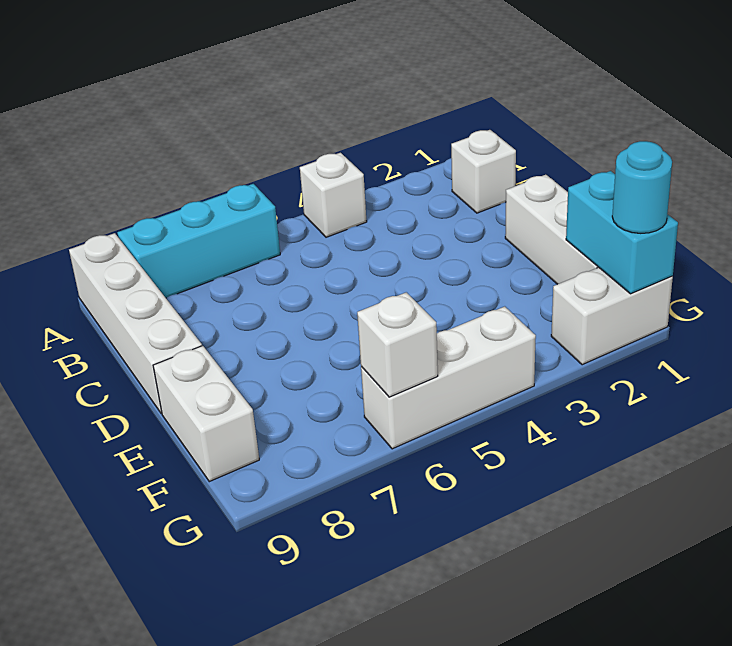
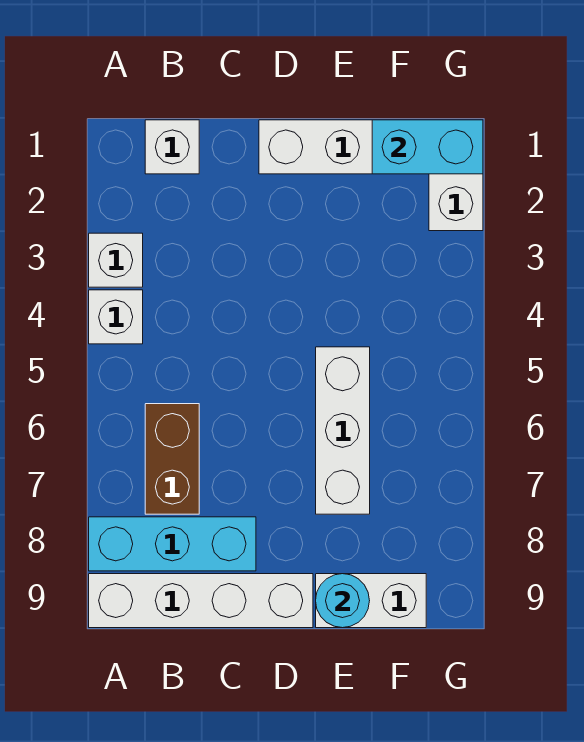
cyan 1x3 brick [117,184,280,298] -> cyan 1x3 brick turned to [89,517,256,571]
none -> brown 1x2 brick [145,404,199,514]
cyan 1x1 round brick [612,141,672,233] -> cyan 1x1 round brick moved to [316,574,370,628]
white 1x3 brick [361,306,536,449] -> white 1x3 brick moved to [316,347,370,514]
white 1x1 brick [357,292,438,397] -> white 1x1 brick moved to [89,233,143,287]

